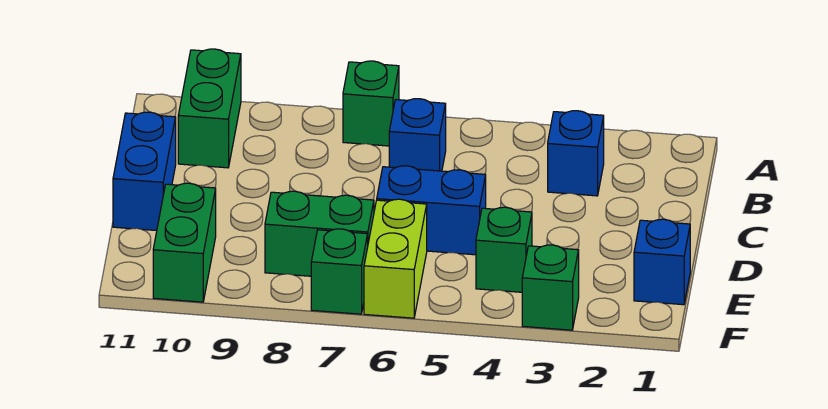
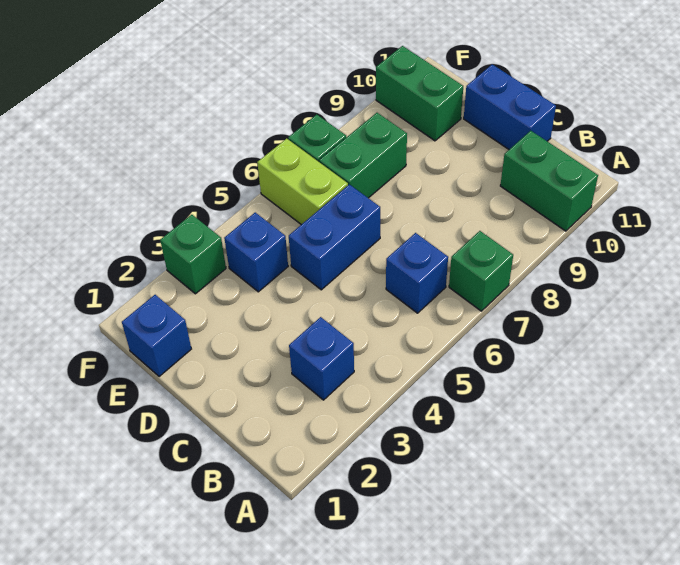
green 1x1 brick [476,207,532,292] -> blue 1x1 brick [224,212,288,292]

